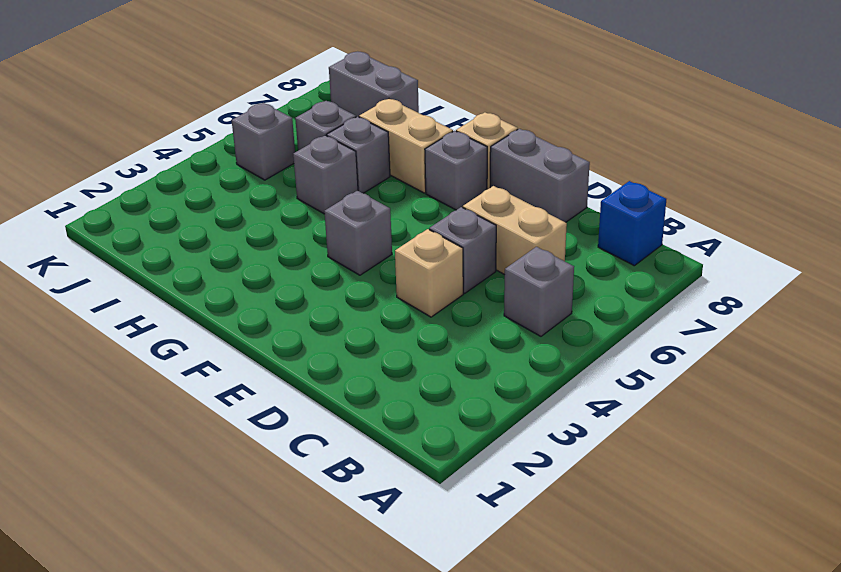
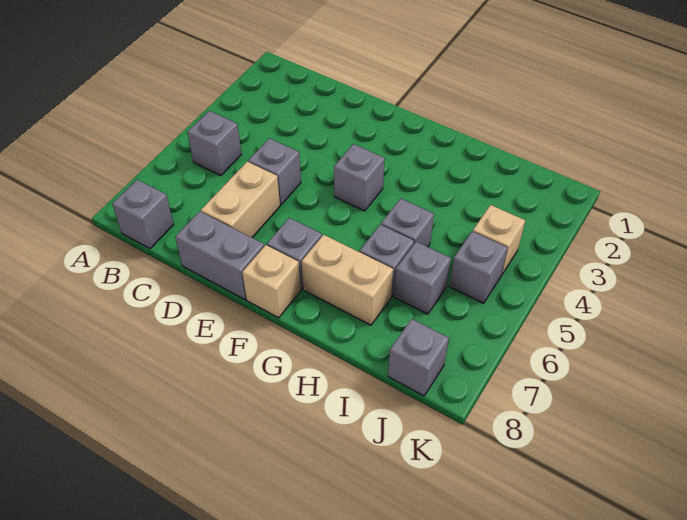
blue 1x1 brick [598,181,666,266] -> grey 1x1 brick [112,180,174,249]
tan 1x2 brick [463,186,567,275] -> tan 1x2 brick turned to [201,162,280,238]
tan 1x1 brick [395,229,463,317] -> tan 1x1 brick moved to [473,205,525,275]
grey 1x2 brick [329,52,419,117] -> grey 1x1 brick [388,319,449,396]

